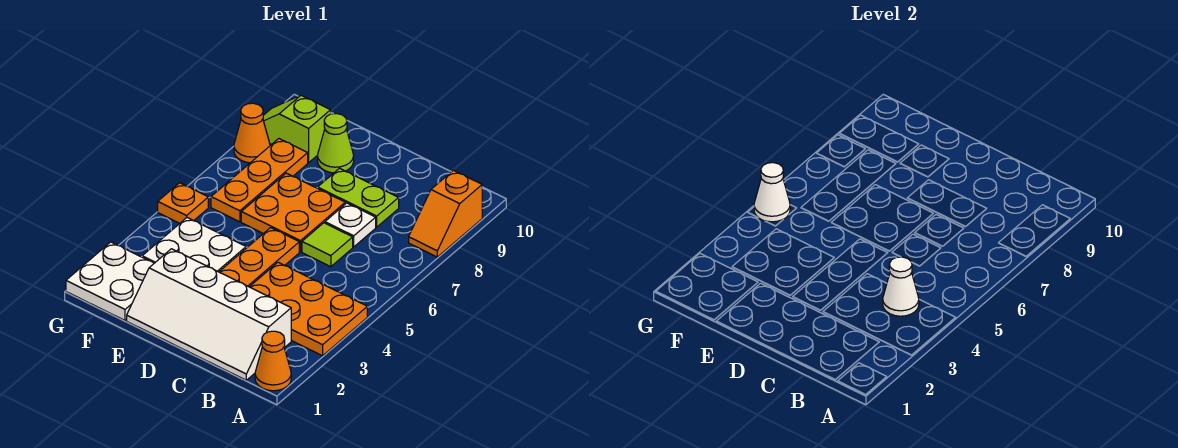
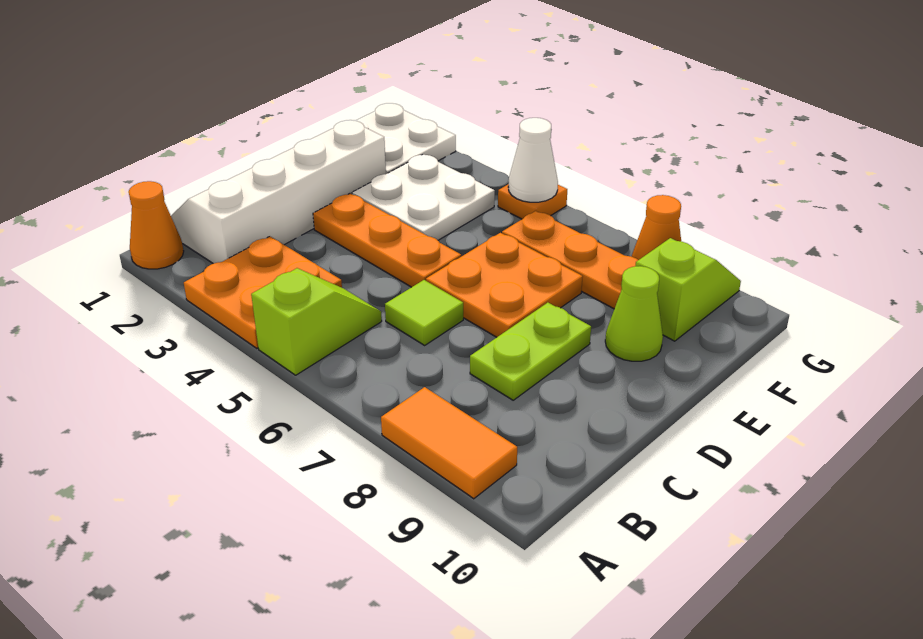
orange 2x3 plate [250,262,367,356] -> orange 2x2 plate [184,236,342,348]
none -> lime 1x2 slope [251,268,382,375]
orange 1x2 slope [409,170,482,257] -> orange 1x2 tile [381,387,517,499]
white 1x1 cone [883,257,919,316] -> none
white 1x1 plate [325,203,376,247] -> none

